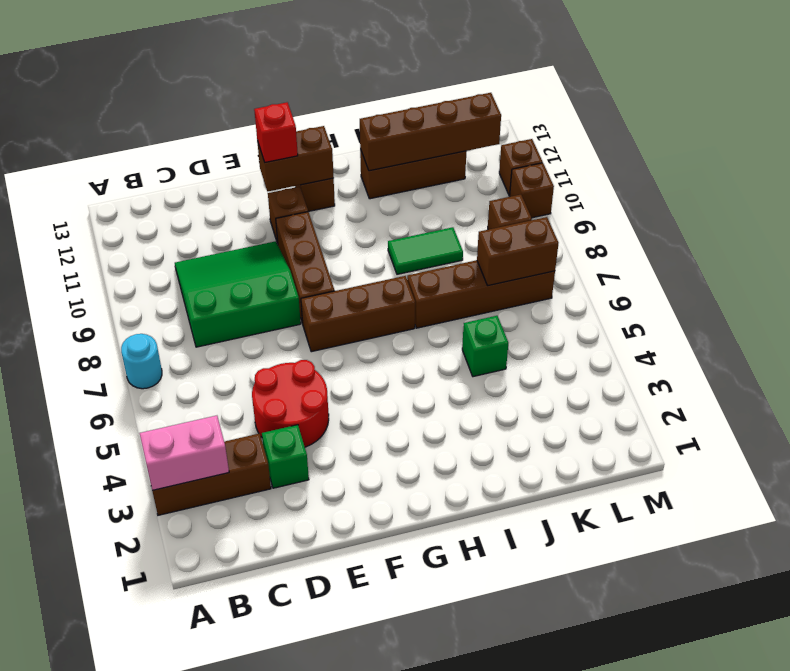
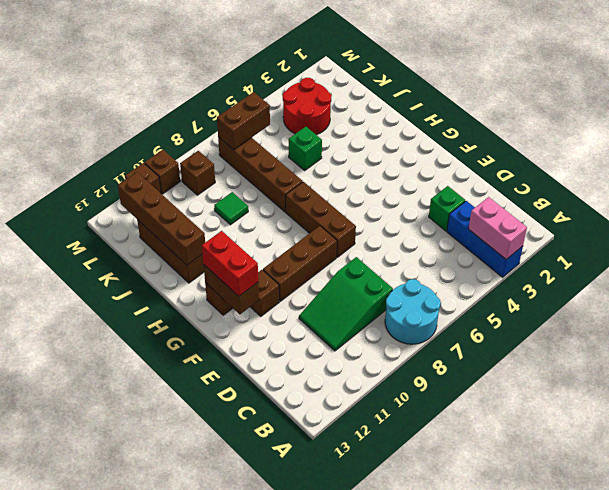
brown 1x3 brick [152,433,271,515] -> blue 1x3 brick [447,201,523,277]
cyan 1x1 round brick [121,334,162,389] -> cyan 2x2 round brick [385,279,441,344]
green 3x3 slope [175,241,301,347] -> green 2x3 slope [299,257,393,351]
red 2x2 round brick [252,360,329,447] -> red 2x2 round brick moved to [283,78,332,135]
red 1x1 brick [254,102,298,162] -> red 1x2 brick [202,231,258,296]
green 1x2 tile [388,227,463,274] -> green 1x1 tile [214,192,248,225]
brown 1x2 brick [477,217,558,286] -> brown 1x2 brick turned to [217,92,270,150]

